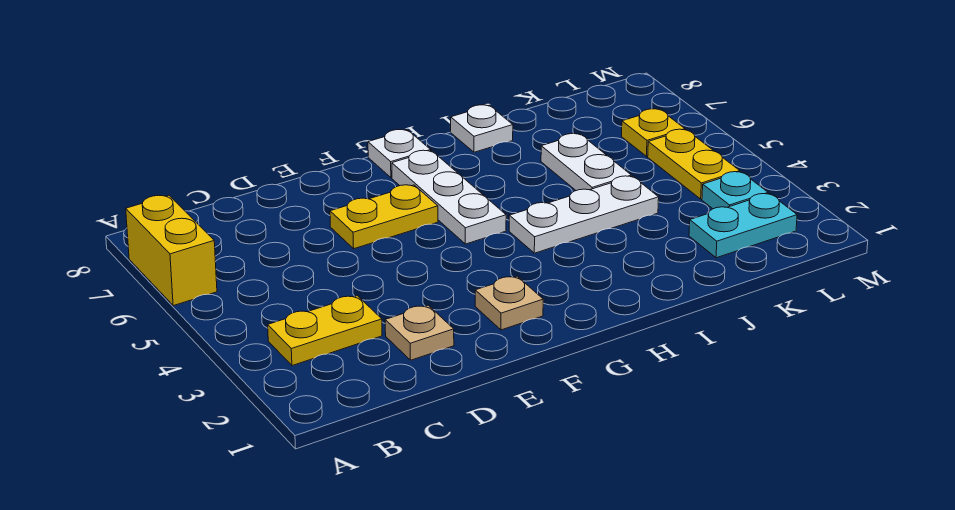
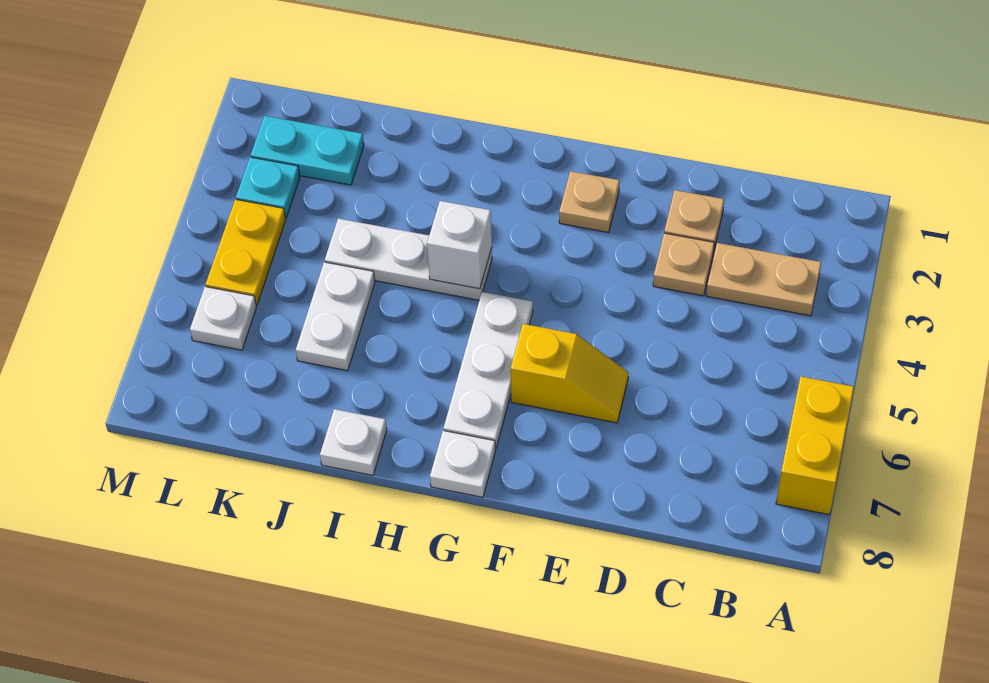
yellow 1x2 plate [268,296,382,366] -> tan 1x2 plate [706,243,821,316]
none -> tan 1x1 plate [653,233,714,296]
yellow 1x2 plate [330,185,438,249] -> yellow 1x2 slope [511,324,629,423]
none -> white 1x1 brick [427,201,492,289]
yellow 1x1 plate [622,109,685,156] -> white 1x1 plate [190,287,256,350]

